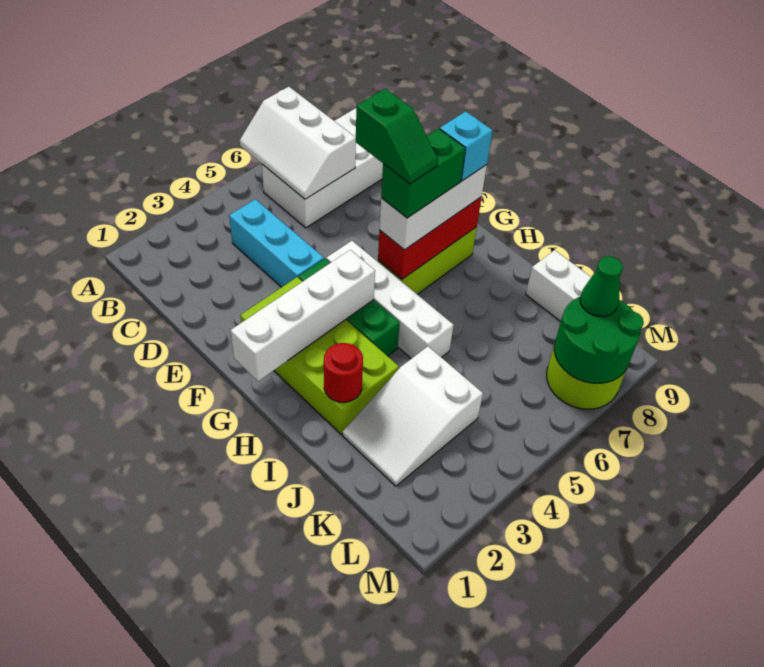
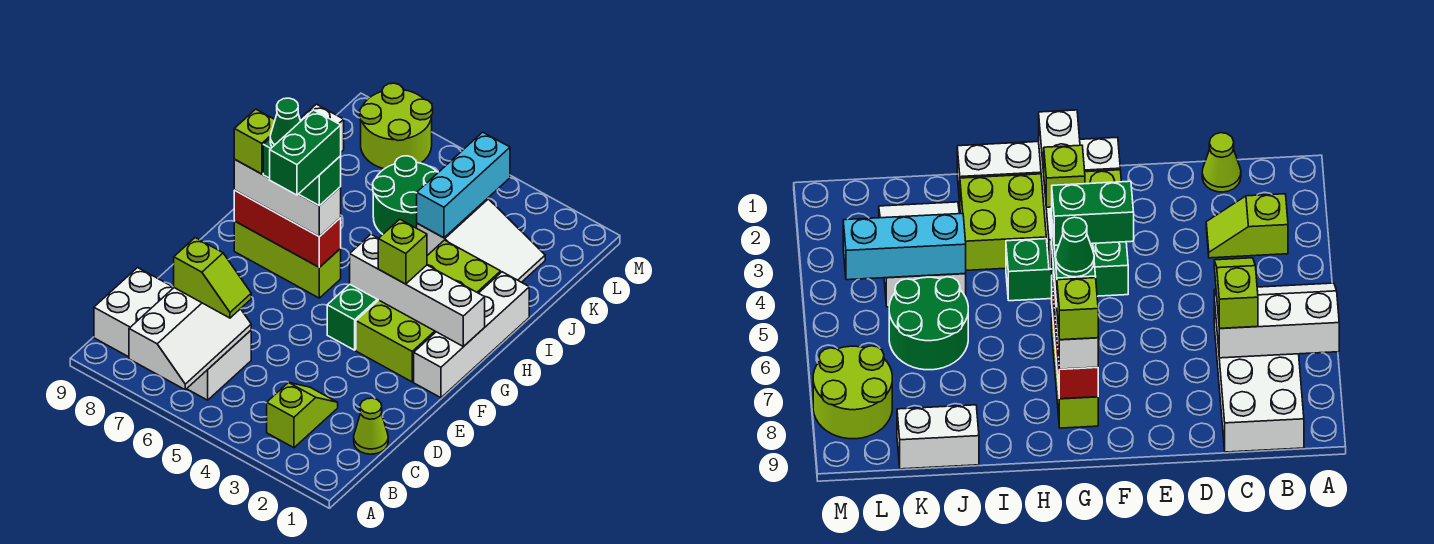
none -> lime 1x2 slope [267,382,338,448]
none -> lime 1x1 cone [354,398,388,454]
cyan 1x3 brick [229,199,324,287] -> cyan 1x3 brick moved to [417,132,510,238]
none -> lime 1x2 slope [174,238,251,318]
white 1x4 brick [326,241,454,359] -> white 1x4 brick moved to [414,272,529,398]
green 1x2 slope [356,89,438,184] -> green 1x2 brick [269,110,341,195]
none -> lime 1x1 brick [378,219,427,284]
cyan 1x1 brick [440,111,492,181] -> lime 1x1 brick [234,109,275,174]
red 1x1 round brick [324,343,363,402] -> none
green 2x2 round brick [554,296,644,383] -> green 2x2 round brick moved to [373,156,438,234]
green 1x1 cone [580,257,623,317] -> green 1x1 cone moved to [270,98,301,147]

